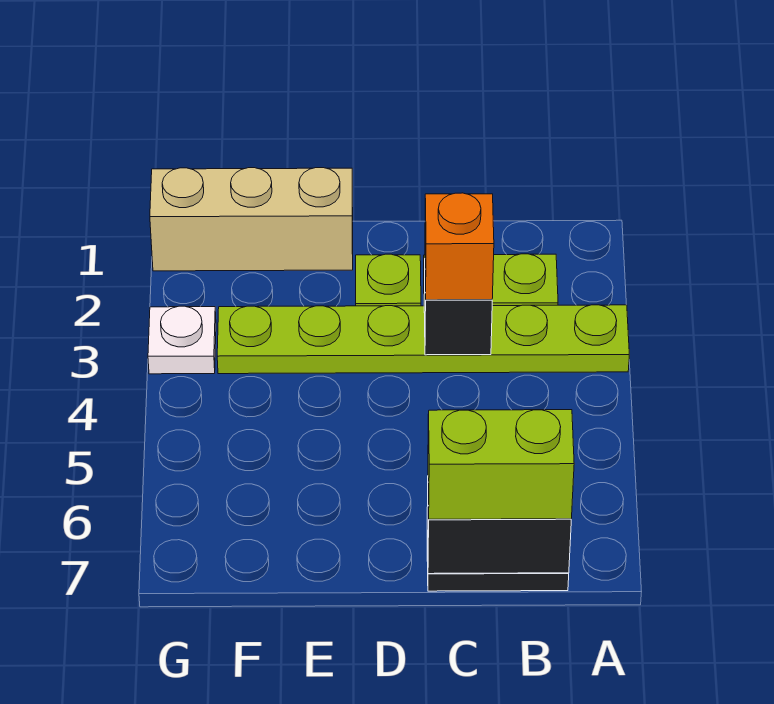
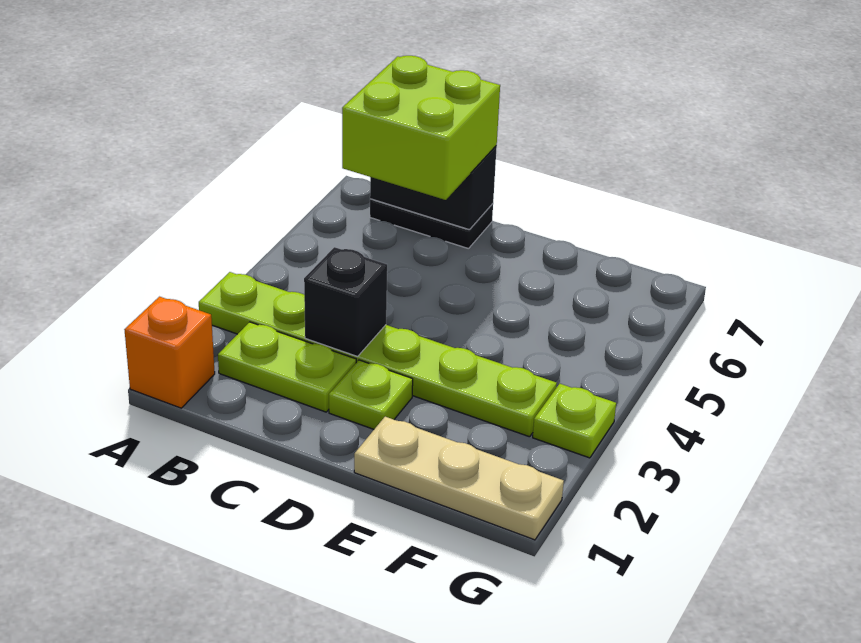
lime 1x2 brick [428,410,574,519] -> lime 2x2 brick [342,56,500,200]
orange 1x1 brick [425,193,494,300] -> orange 1x1 brick moved to [124,297,215,408]
tan 1x3 brick [150,168,353,271] -> tan 1x3 plate [354,417,564,540]
white 1x1 plate [148,306,216,374] -> lime 1x1 plate [533,384,616,458]

